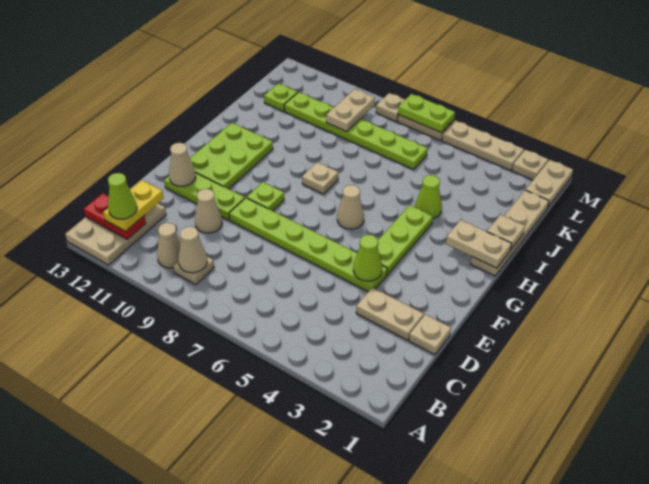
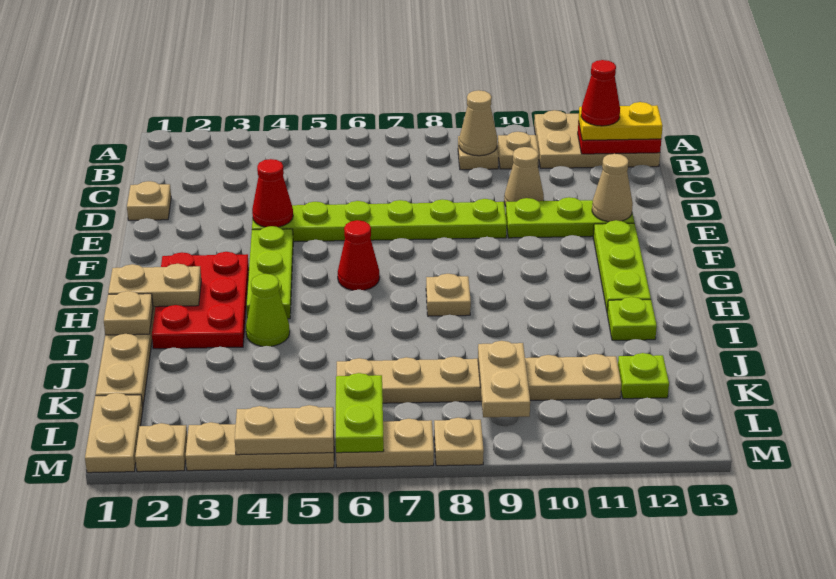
tan 2x3 plate [65,204,166,265] -> tan 2x3 plate turned to [534,110,660,168]
tan 1x1 cone [157,223,181,268] -> tan 1x1 plate [498,132,539,169]
yellow 1x2 plate [103,180,164,231] -> yellow 1x2 plate turned to [579,102,663,140]
lime 1x1 cone [108,173,137,219] -> red 1x1 cone [581,60,620,126]
tan 1x2 plate [356,288,424,340] -> tan 1x2 plate moved to [235,405,334,455]
lime 1x1 cone [353,235,382,281] -> red 1x1 cone [252,159,293,227]
lime 1x1 plate [247,182,284,211] -> lime 1x1 plate moved to [607,297,657,340]
lime 2x3 plate [190,123,273,189] -> lime 1x3 plate [593,220,651,310]
none -> red 2x3 plate [152,252,249,349]
tan 1x1 cone [337,185,364,229] -> red 1x1 cone [338,220,380,290]
lime 1x6 plate [284,92,428,169] -> tan 1x6 plate [337,354,621,403]
lime 1x2 plate [398,94,455,133] -> lime 1x2 plate turned to [336,373,384,453]

